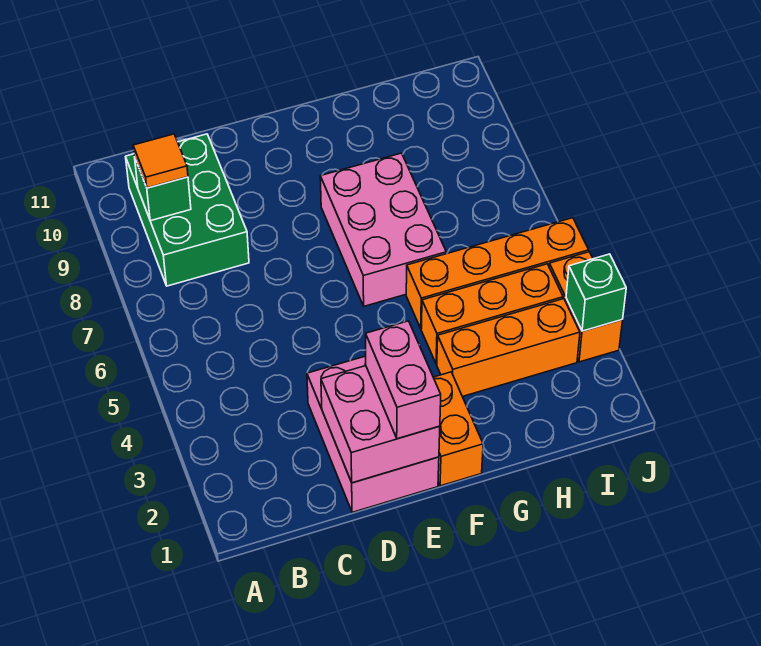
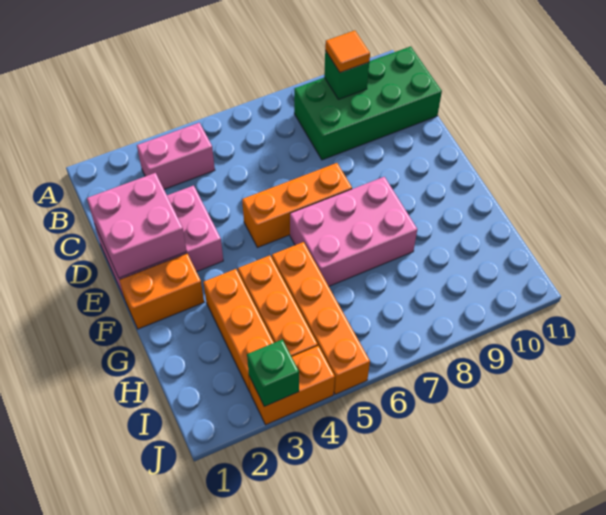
green 2x3 brick [126,134,249,286] -> green 2x4 brick [294,46,442,160]
pink 1x2 brick [366,321,441,439] -> pink 1x2 brick moved to [137,123,215,189]
none -> orange 1x3 brick [242,163,352,248]

